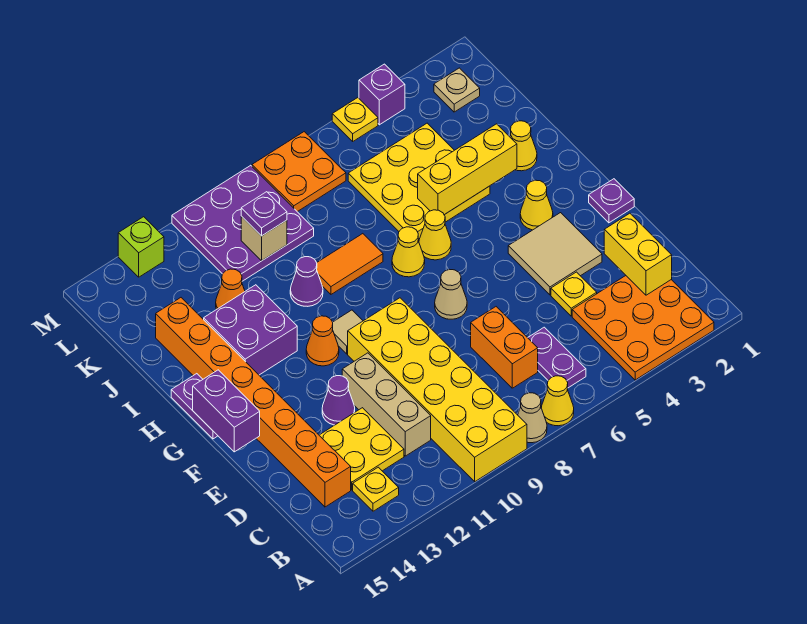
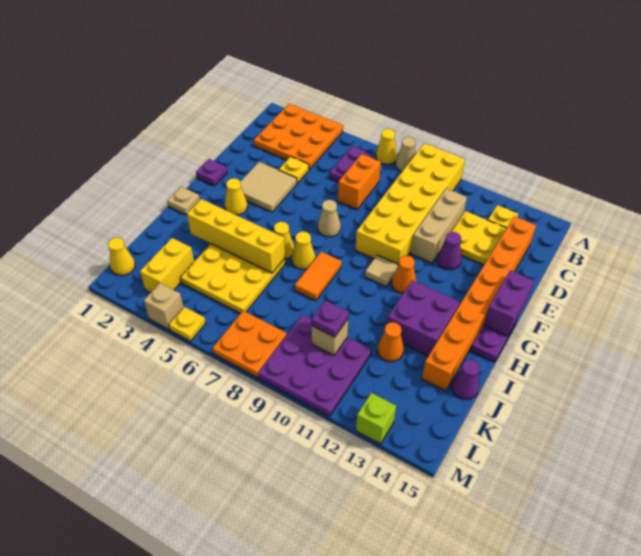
yellow 1x2 brick [604,213,672,295] -> yellow 1x2 brick moved to [140,238,194,293]
yellow 1x1 cone [510,121,537,171] -> yellow 1x1 cone moved to [108,238,135,275]
yellow 1x3 brick [418,124,517,215] -> yellow 1x4 brick [187,199,285,273]
orange 1x2 tile [317,234,383,294] -> orange 1x2 tile turned to [295,252,342,301]
purple 1x1 cone [290,257,323,306] -> purple 1x1 cone moved to [452,360,480,399]
tan 1x1 plate [434,68,480,112] -> tan 1x1 plate moved to [167,187,200,215]
purple 1x1 brick [359,64,405,125] -> tan 1x1 brick [144,283,184,329]

